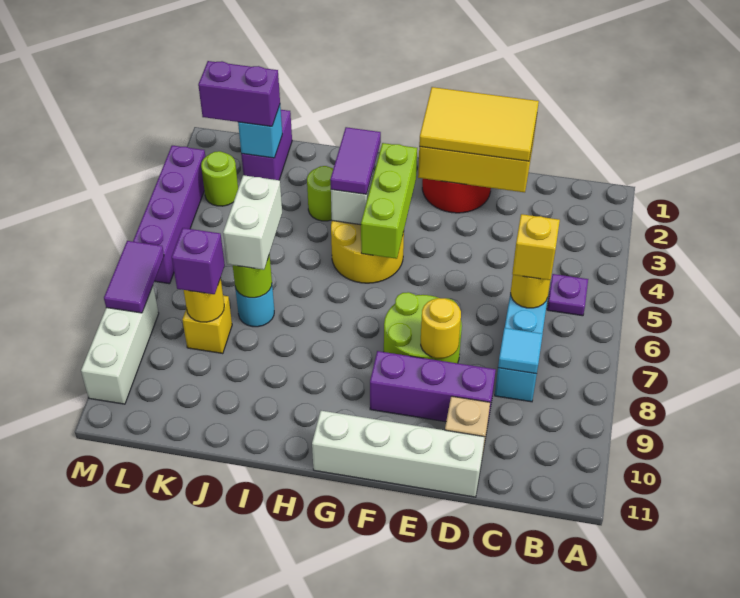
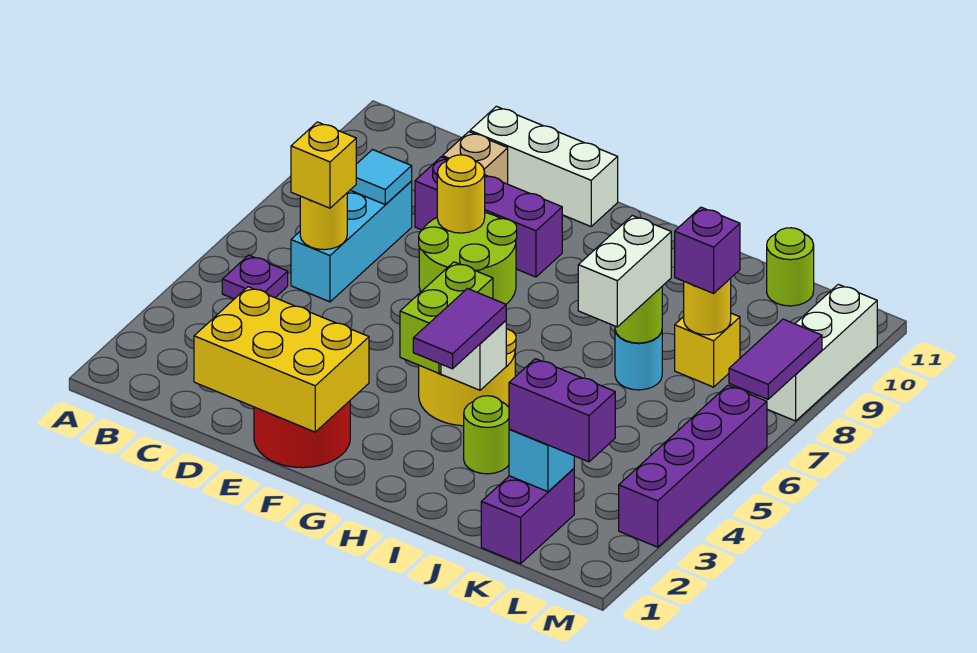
yellow 2x3 tile [419,87,539,161] -> none
white 1x4 brick [312,411,485,497] -> white 1x3 brick [470,106,618,226]
lime 1x3 brick [361,143,417,259] -> lime 1x2 brick [400,262,493,373]
lime 1x1 round brick [201,151,238,206] -> lime 1x1 round brick moved to [767,228,814,306]

